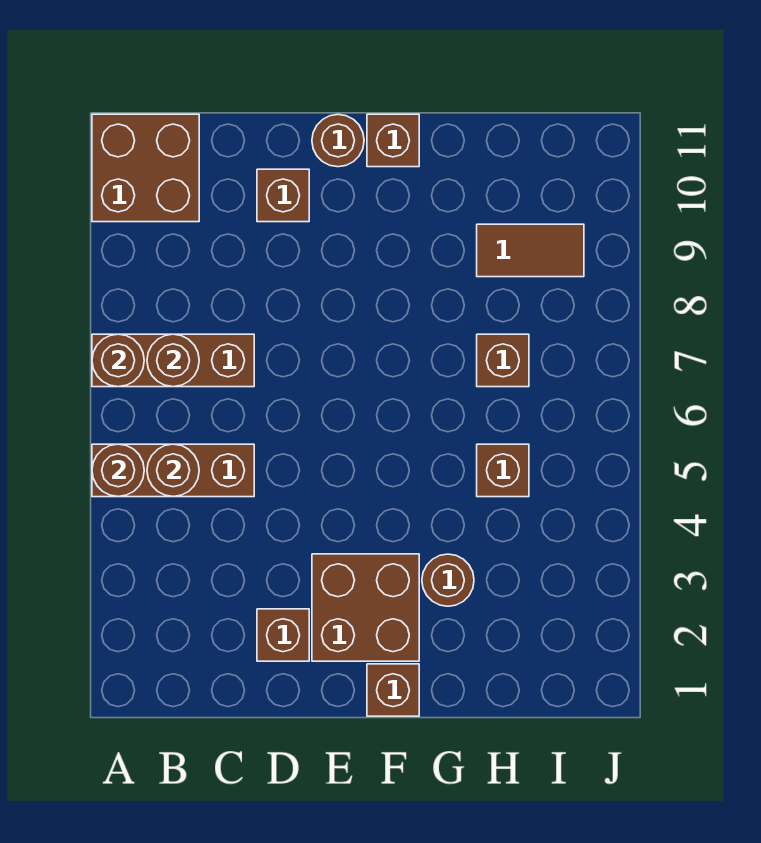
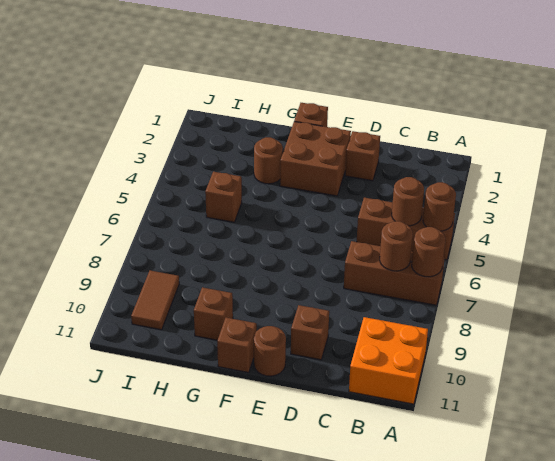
brown 2x2 brick [92,114,199,222] -> orange 2x2 brick [349,317,428,404]
brown 1x1 brick [477,334,529,387] -> brown 1x1 brick moved to [194,287,233,340]
brown 1x2 tile [477,224,584,277] -> brown 1x2 tile turned to [131,270,179,330]

